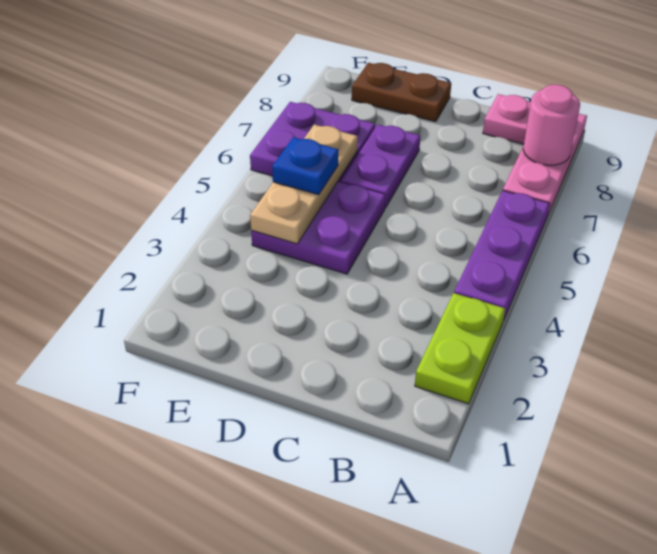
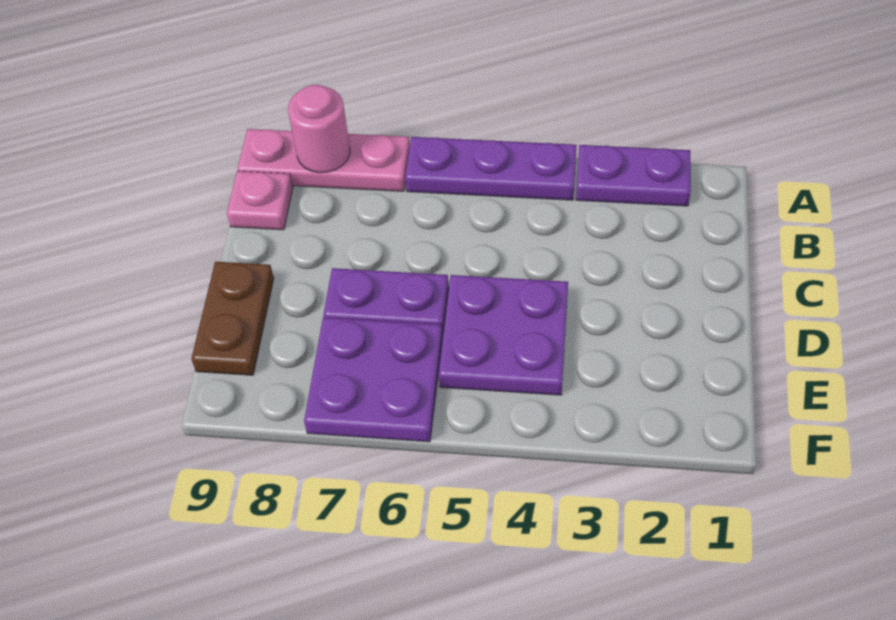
lime 1x2 plate [415,293,505,404] -> purple 1x2 plate [576,145,691,206]
tan 1x3 plate [250,125,358,244] -> none
blue 1x1 plate [272,137,339,195] -> none

